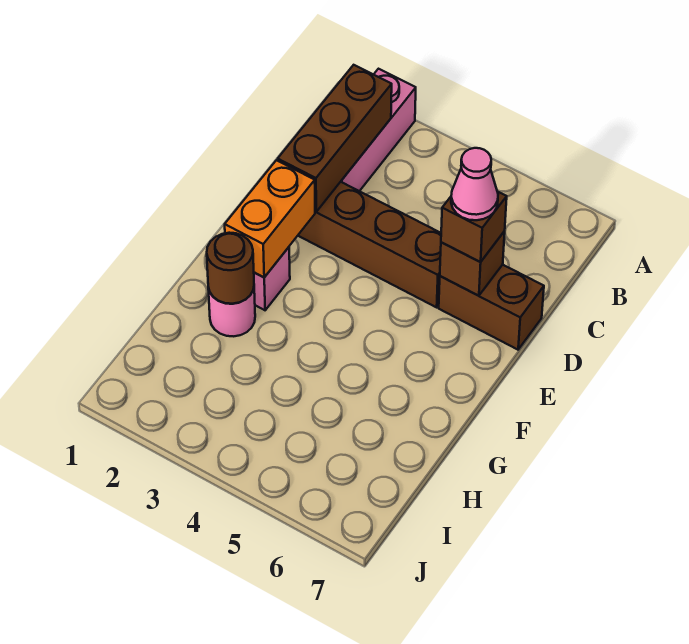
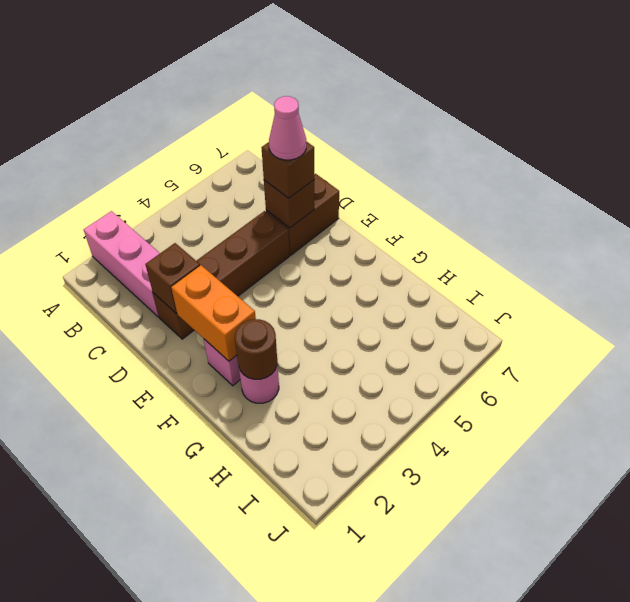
brown 1x3 brick [278,65,392,212] -> brown 1x1 brick [145,243,200,314]

